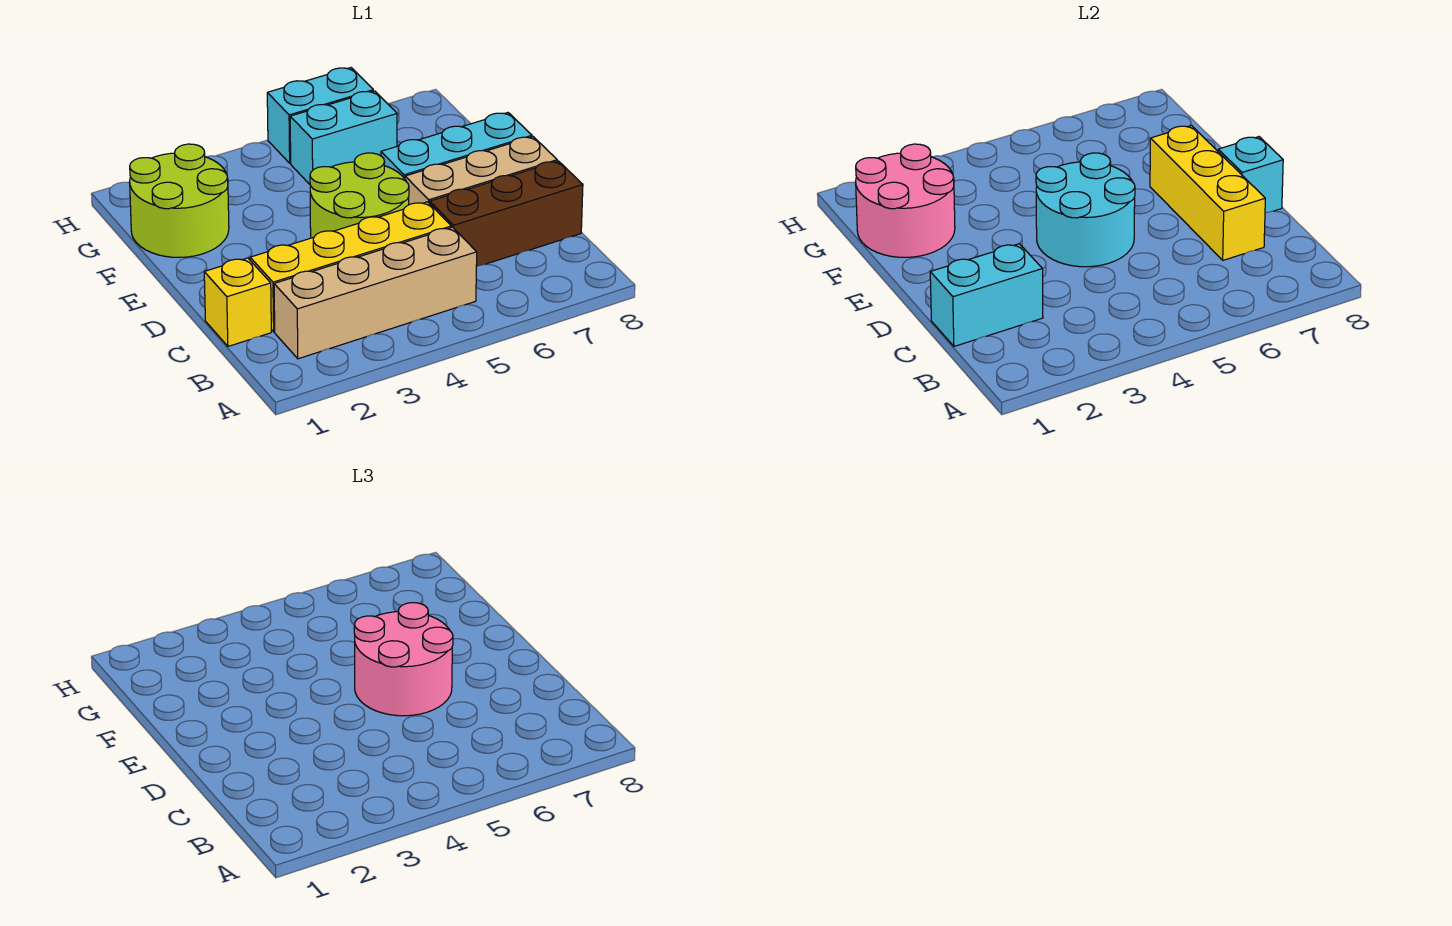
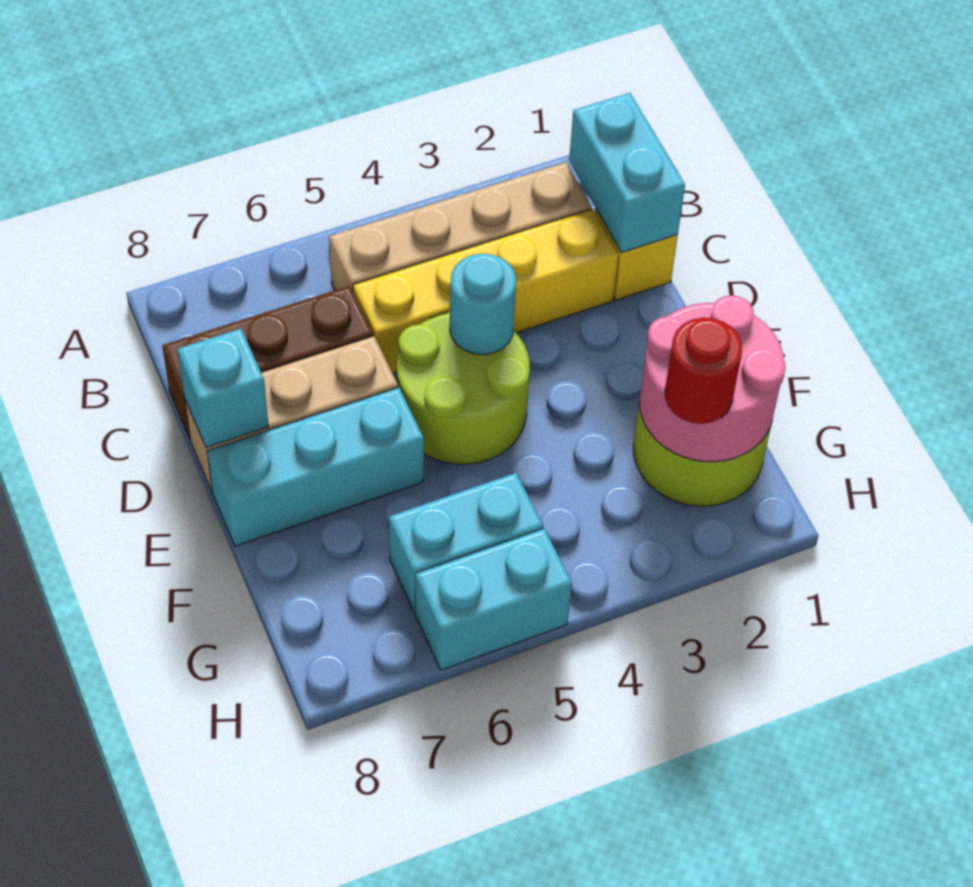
cyan 1x2 brick [930,244,1043,346] -> cyan 1x2 brick turned to [569,93,685,253]
yellow 1x3 brick [1150,126,1265,260] -> none
cyan 2x2 round brick [1036,153,1135,267] -> cyan 1x1 round brick [450,254,516,354]
pink 2x2 round brick [354,603,453,716] -> none
none -> red 1x1 round brick [665,318,742,424]

